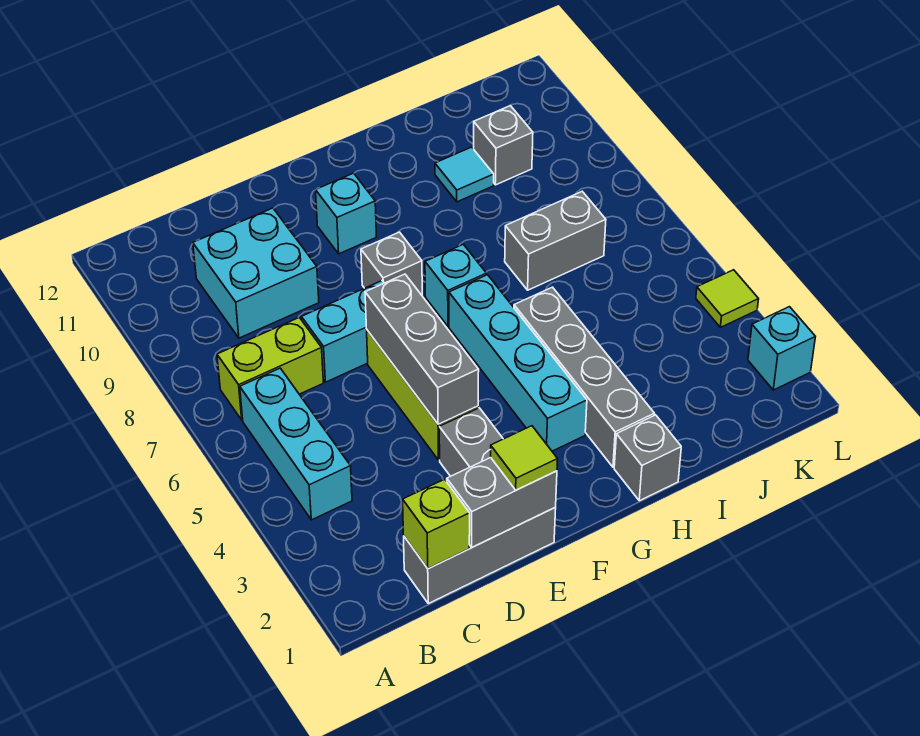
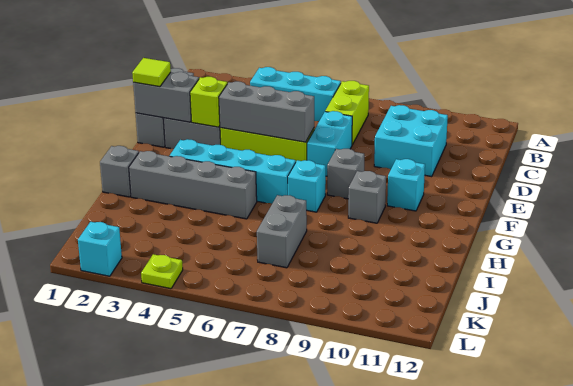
lime 1x1 brick [403,479,470,569] -> lime 1x1 brick moved to [190,77,227,127]
grey 1x2 brick [447,458,557,547] -> grey 1x2 brick turned to [133,72,199,122]
cyan 1x1 tile [435,147,494,202] -> none
grey 1x1 brick [474,106,533,185] -> grey 1x1 brick moved to [348,171,386,223]
lime 1x1 tile [696,270,759,327] -> lime 1x1 plate [141,254,183,289]

